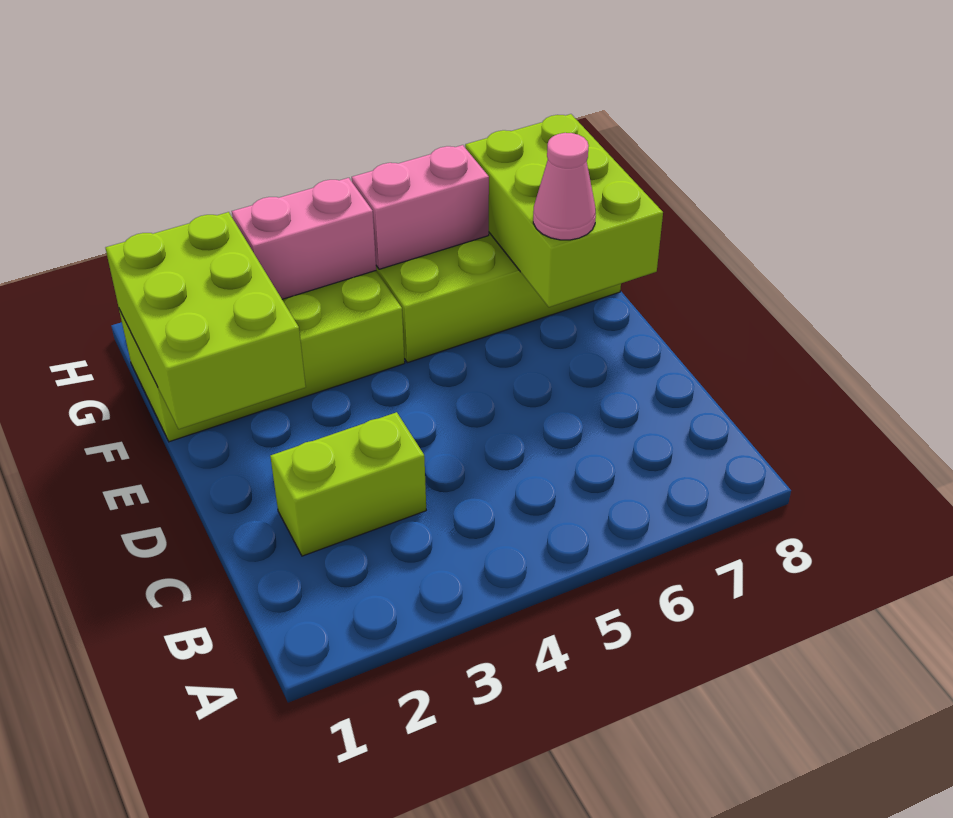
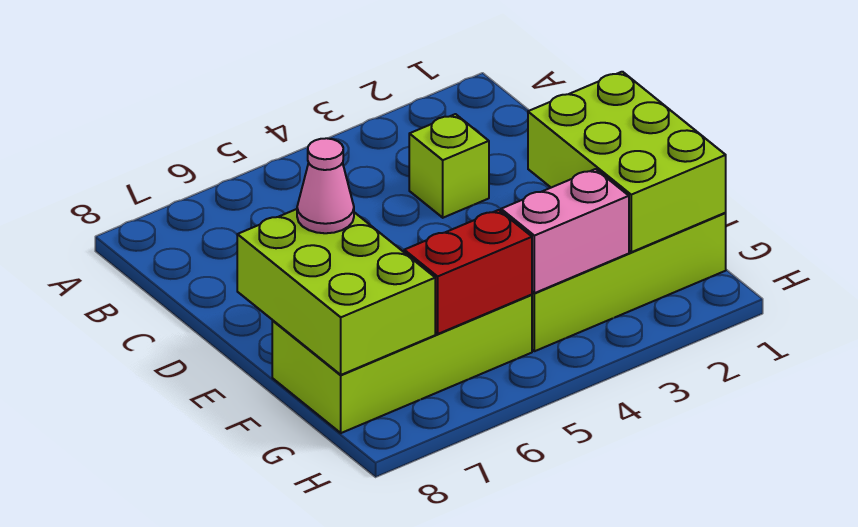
lime 1x2 brick [270,412,426,556] -> lime 1x1 brick [409,114,489,218]
pink 1x2 brick [352,145,489,269] -> red 1x2 brick [404,210,532,334]

